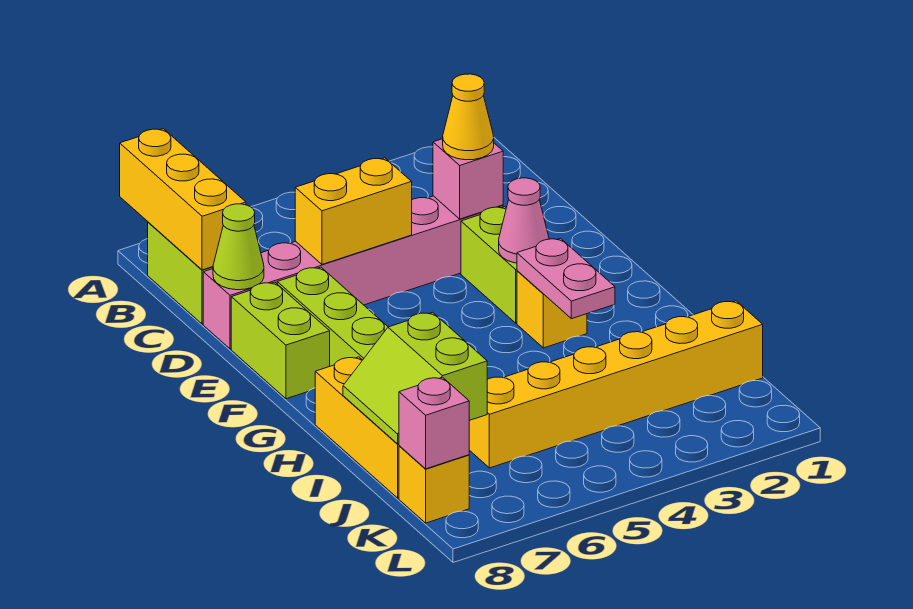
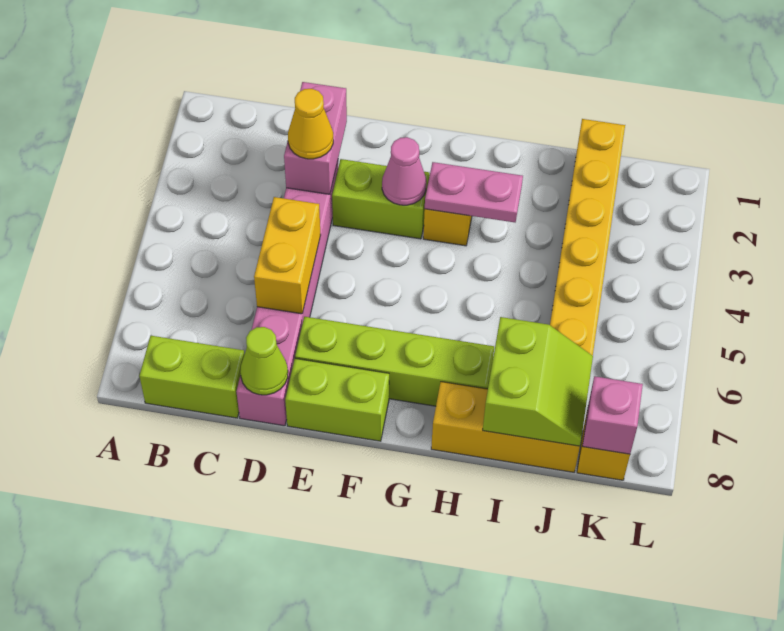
yellow 1x3 brick [120,129,246,270] -> none
pink 1x1 brick [433,139,503,219] -> pink 1x2 brick [284,82,347,194]
lime 2x2 slope [343,312,487,444] -> lime 2x2 slope turned to [483,317,593,446]

